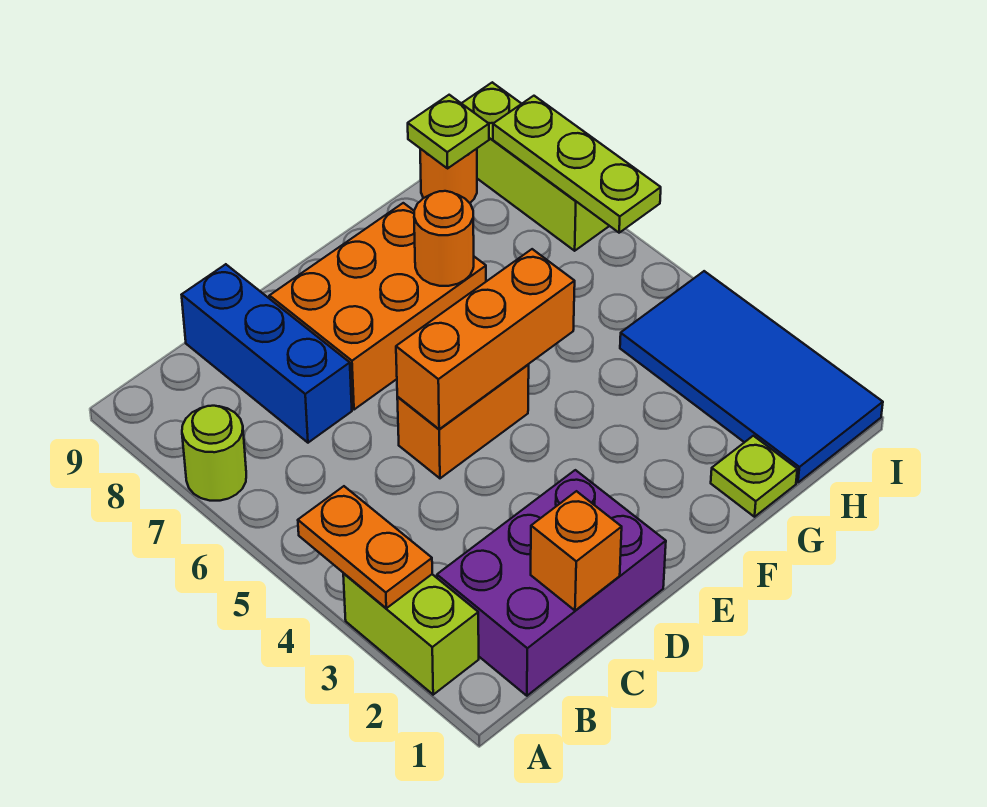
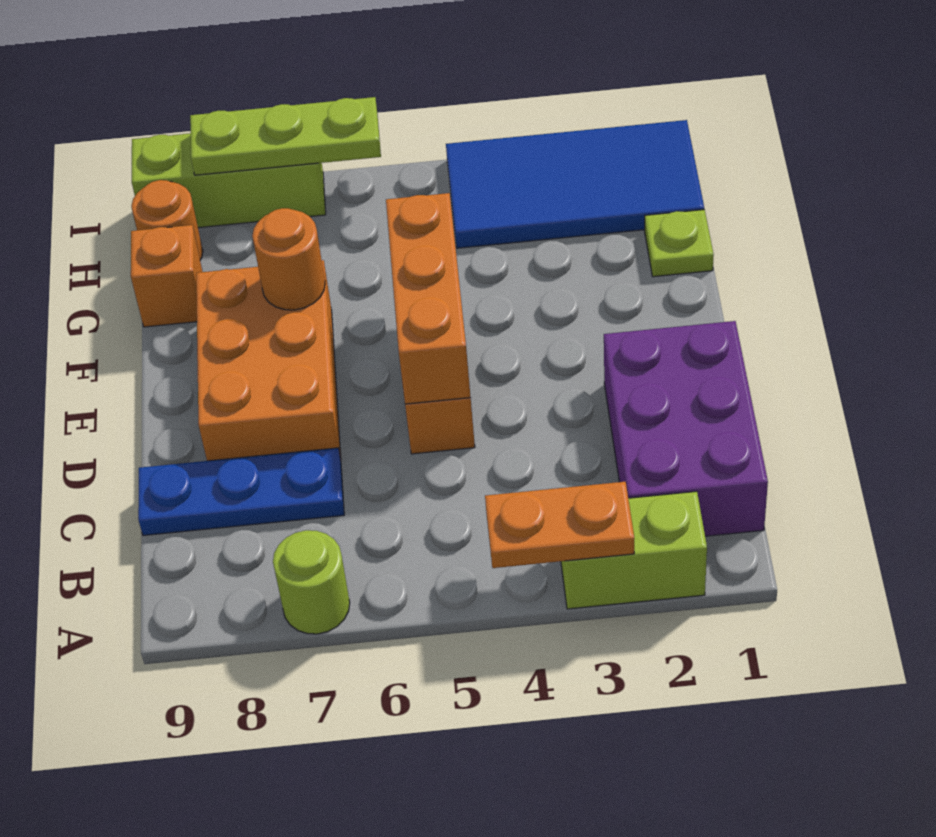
orange 1x1 brick [531,491,622,611] -> orange 1x1 brick moved to [131,225,203,327]
blue 1x3 brick [182,264,352,443] -> blue 1x3 plate [138,448,344,536]
lime 1x1 plate [408,95,489,168] -> none

